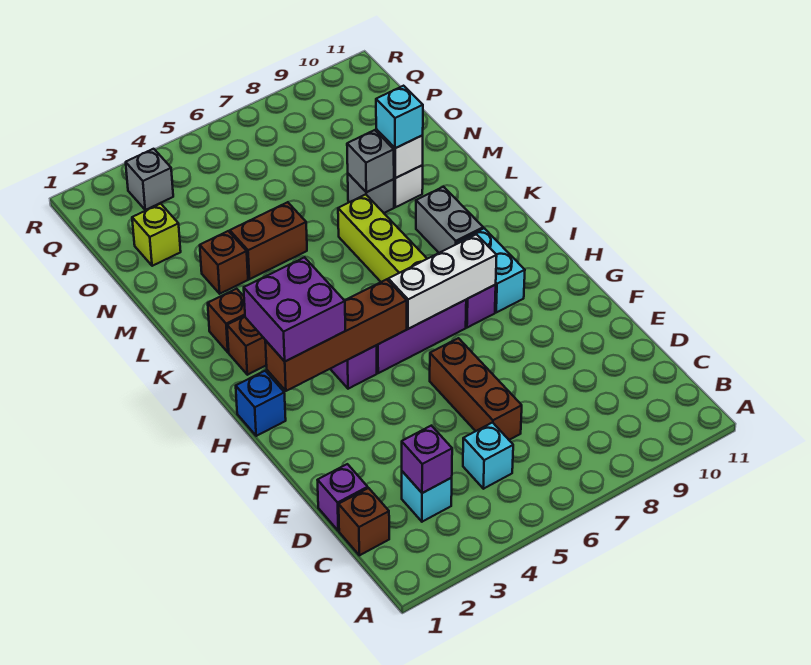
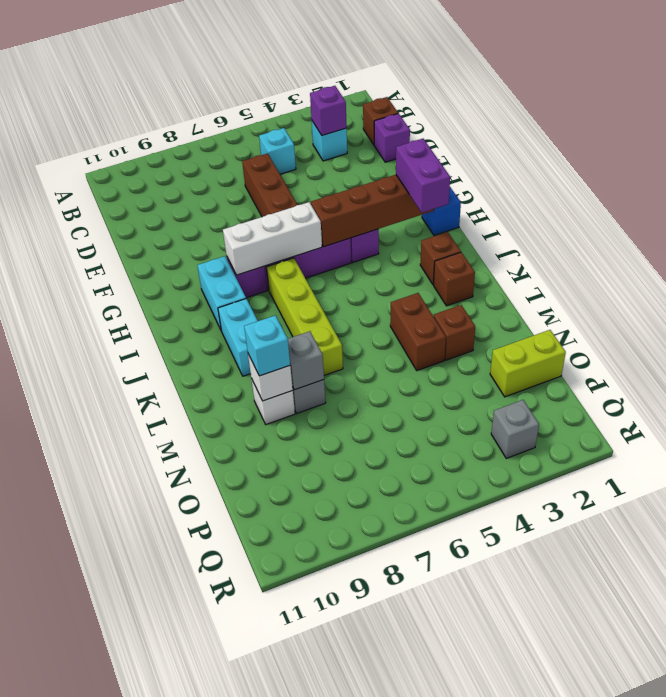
purple 2x2 brick [244,257,345,361] -> purple 1x2 brick [396,139,450,213]
grey 1x2 brick [416,187,483,253] -> cyan 1x2 brick [218,299,258,376]
brown 1x2 brick [230,202,307,279] -> brown 1x2 brick turned to [390,293,446,371]
lime 1x1 brick [132,204,181,266] -> lime 1x2 brick [490,330,566,397]

